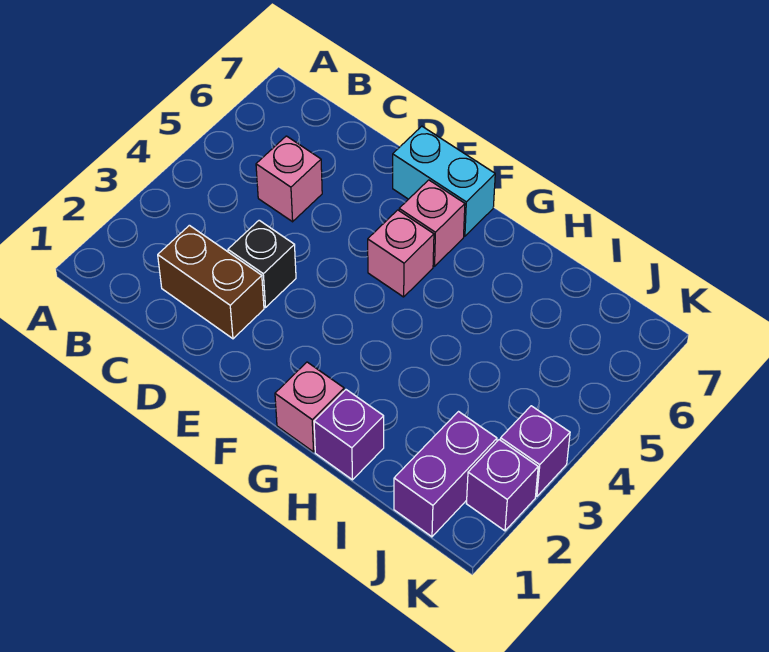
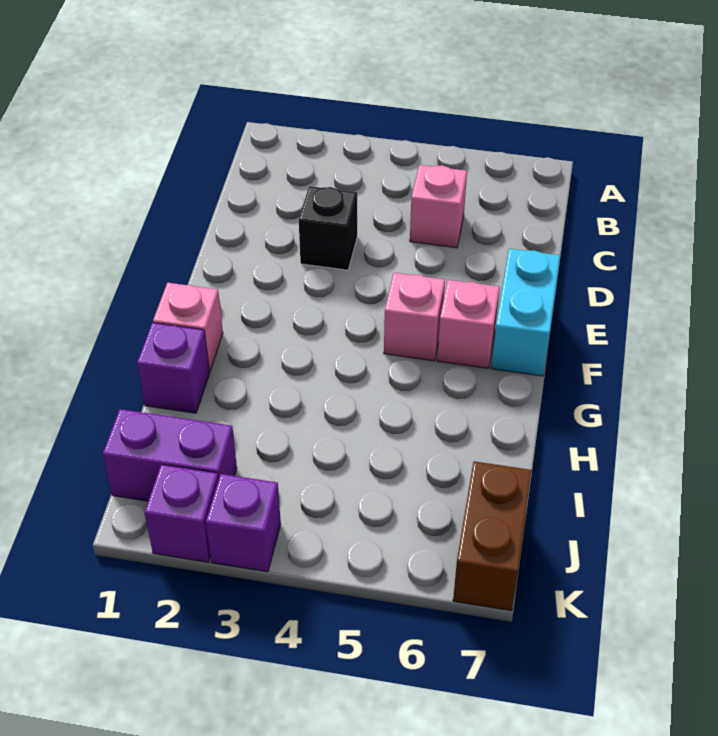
brown 1x2 brick [158,225,264,339] -> brown 1x2 brick moved to [453,461,532,611]

